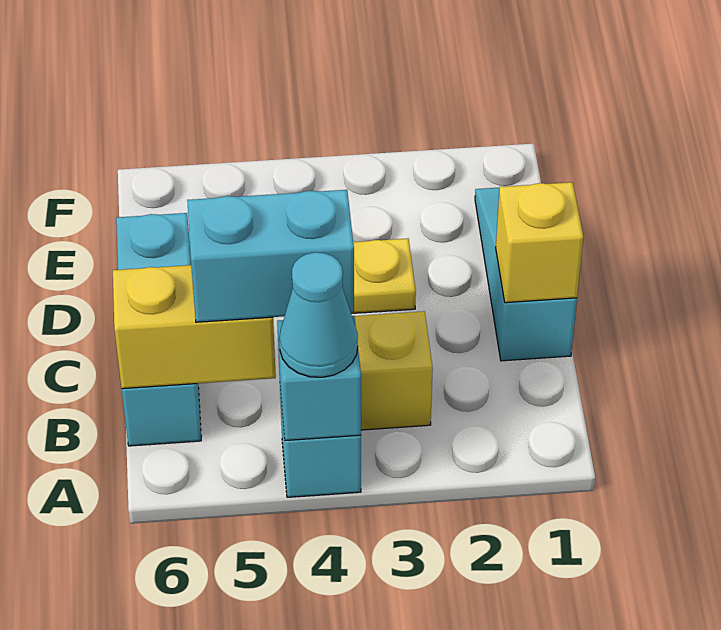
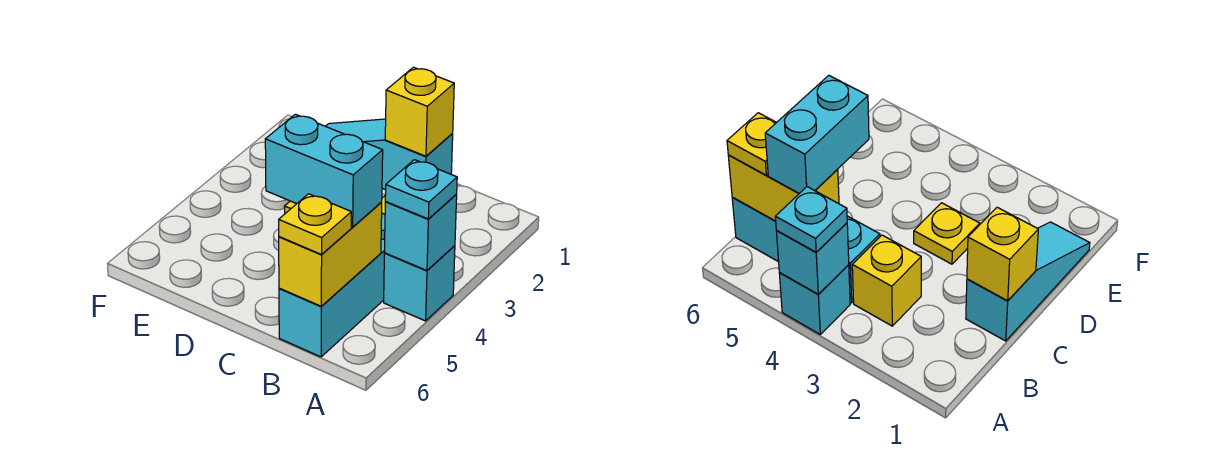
cyan 1x1 cone [279,252,358,377] -> cyan 1x1 plate [385,160,457,219]
cyan 1x2 brick [187,190,354,322] -> cyan 1x2 brick turned to [265,114,383,227]
cyan 1x3 brick [116,213,201,446] -> cyan 1x3 brick turned to [279,213,385,357]
none -> yellow 1x1 plate [279,194,351,254]

